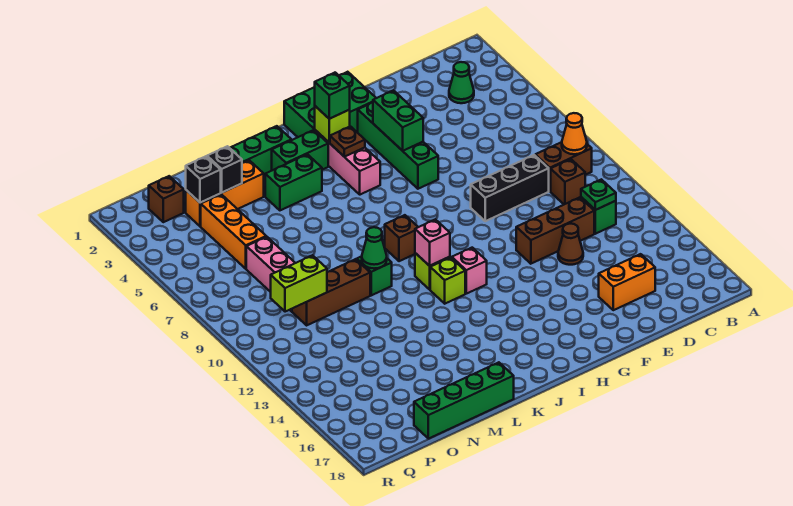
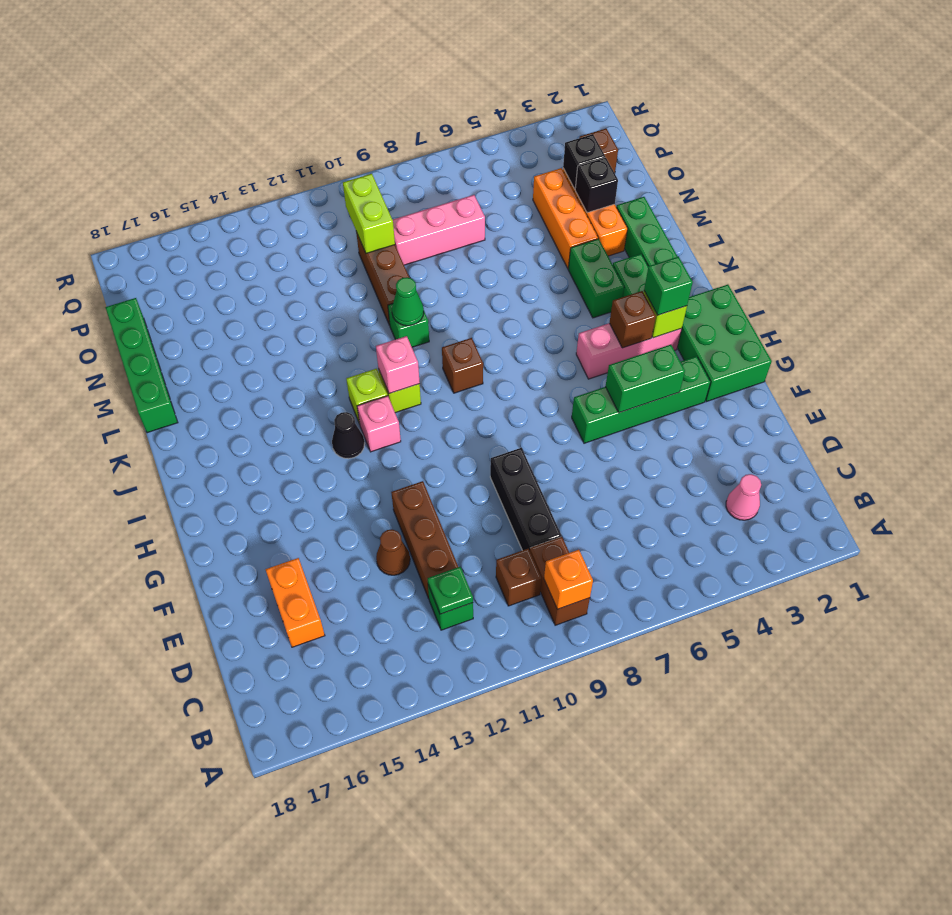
orange 1x1 cone [562,113,587,154] -> orange 1x1 brick [544,550,593,609]
green 1x1 cone [449,62,474,103] -> pink 1x1 cone [726,474,761,520]
brown 1x1 plate [330,126,365,157] -> brown 1x1 brick [610,291,656,348]
none -> black 1x1 cone [332,412,365,459]
orange 1x3 brick [201,194,266,269] -> orange 1x3 brick turned to [533,168,598,269]

